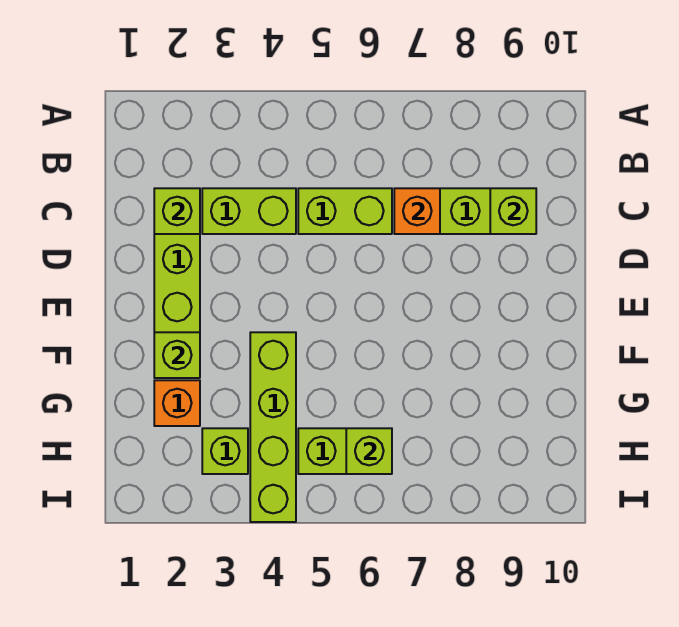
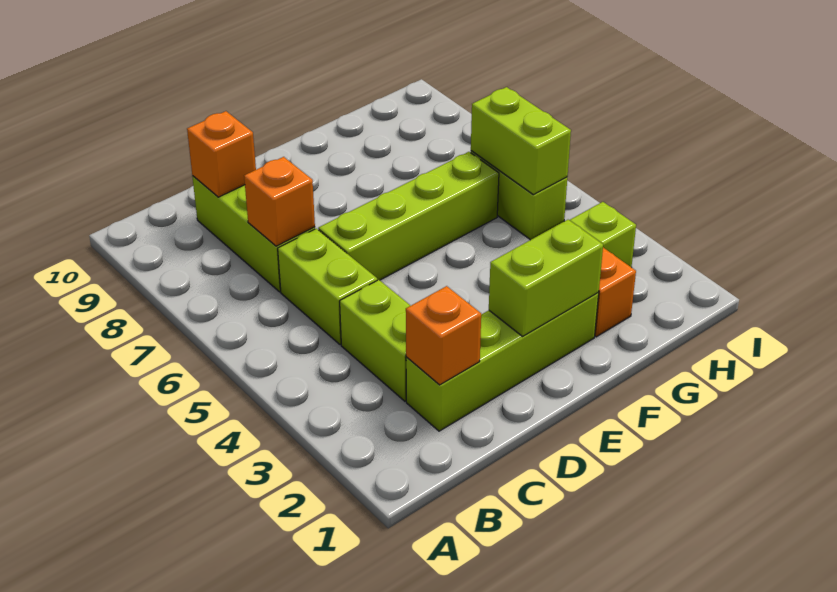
lime 1x1 brick [154,188,200,234] -> orange 1x1 brick [406,286,481,385]
lime 1x1 brick [490,188,536,234] -> orange 1x1 brick [187,111,256,197]
lime 1x1 brick [154,332,200,378] -> lime 1x2 brick [489,220,603,336]
lime 1x4 brick [250,332,296,522] -> lime 1x4 brick moved to [318,152,499,280]
lime 1x1 brick [346,428,392,474] -> lime 1x2 brick [471,87,571,195]

